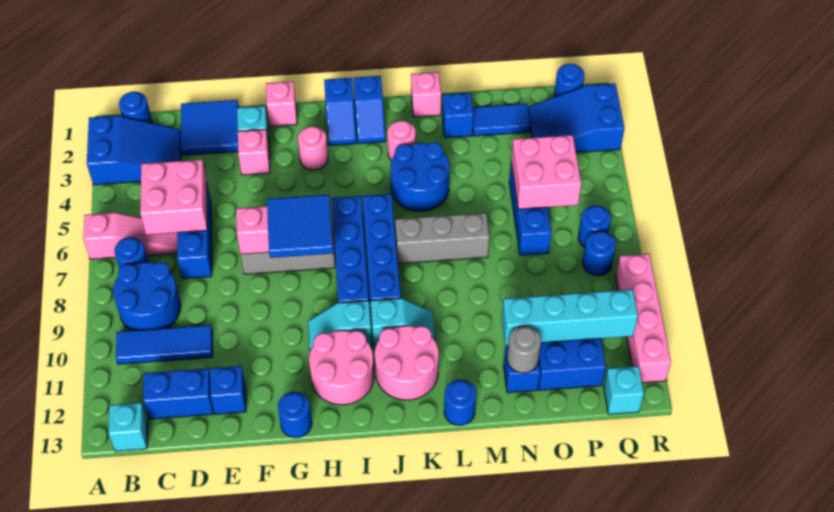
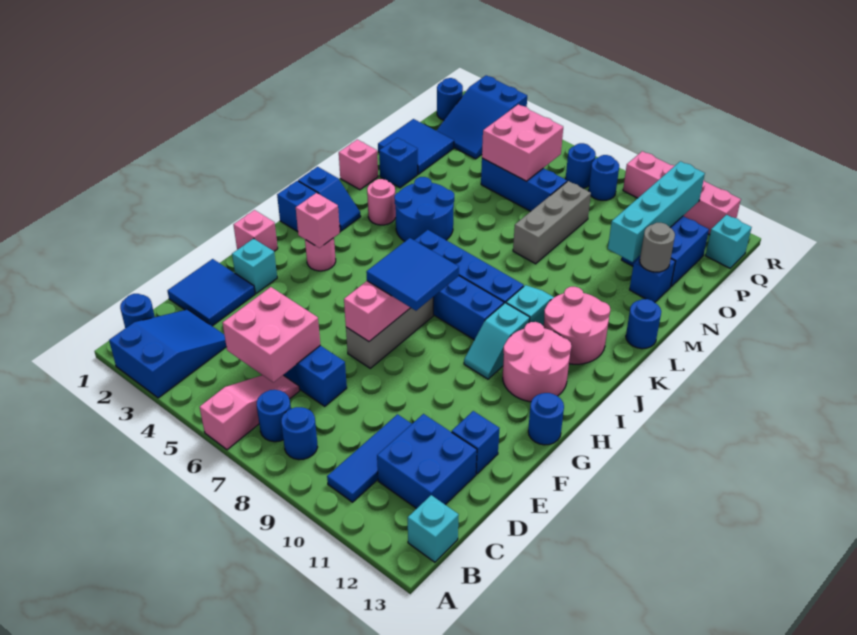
blue 2x2 round brick [113,262,181,331] -> blue 1x1 round brick [281,407,318,460]
blue 1x2 brick [143,369,213,419] -> blue 2x2 brick [377,414,477,509]
pink 1x1 brick [238,129,270,175] -> pink 1x1 brick moved to [296,193,340,248]
grey 1x3 brick [395,213,489,264] -> grey 1x3 brick moved to [513,181,591,264]
blue 1x2 tile [472,104,531,136] -> blue 2x2 tile [378,119,454,174]

